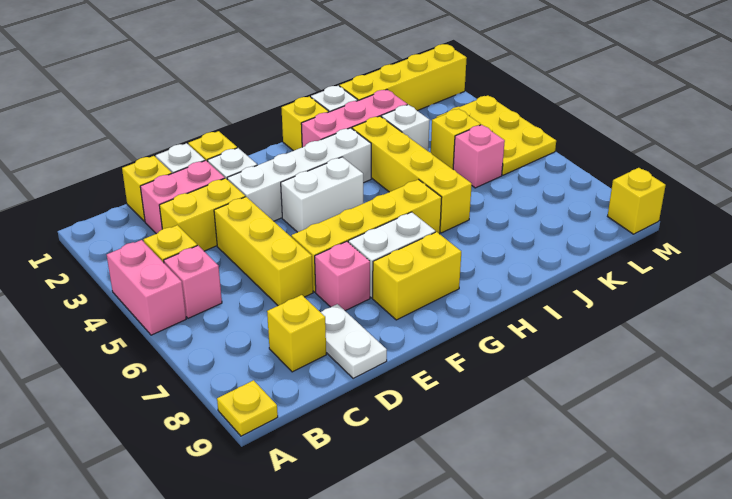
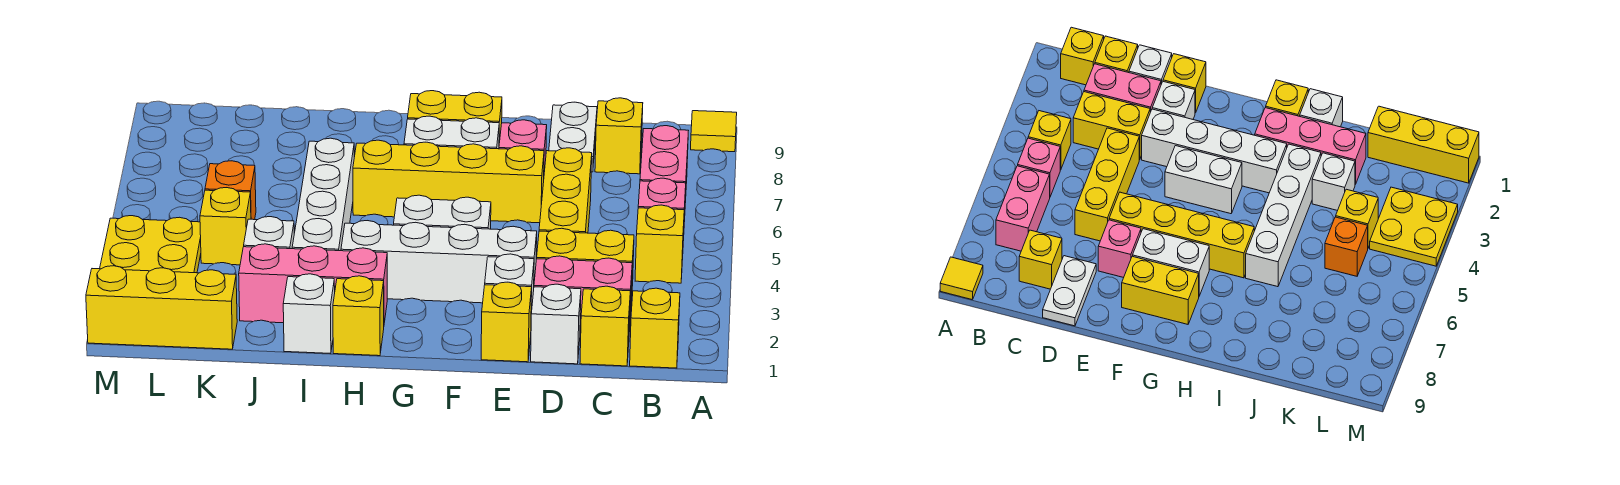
pink 1x2 brick [107,240,186,335] -> pink 1x2 brick moved to [640,126,688,222]
yellow 1x1 plate [217,380,278,436] -> yellow 1x1 tile [691,111,737,152]
yellow 1x4 brick [352,116,472,233] -> white 1x4 brick [292,138,354,251]
yellow 1x4 brick [340,44,467,111] -> yellow 1x3 brick [86,266,237,349]
pink 1x1 brick [453,125,505,188] -> orange 1x1 brick [205,161,256,220]
yellow 2x3 plate [436,96,556,175] -> yellow 2x2 plate [100,216,201,273]
yellow 1x1 brick [608,168,666,234] -> yellow 1x1 brick moved to [630,288,680,368]

